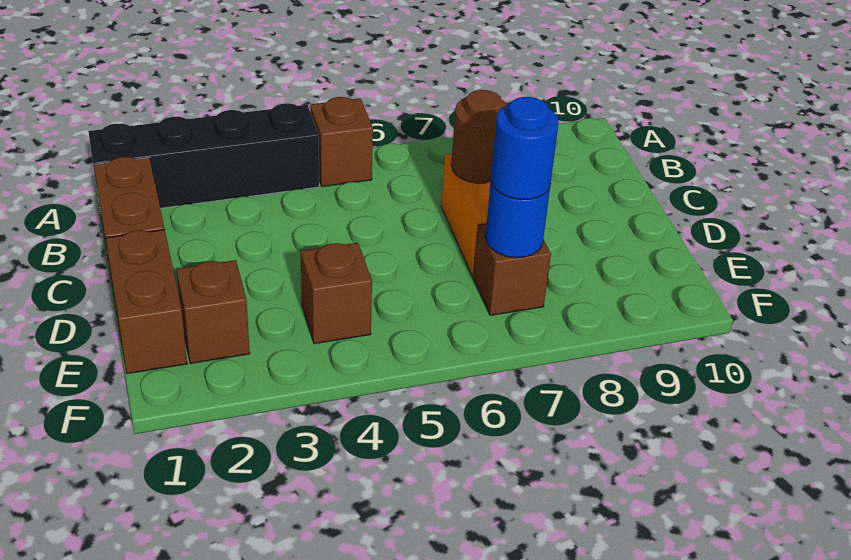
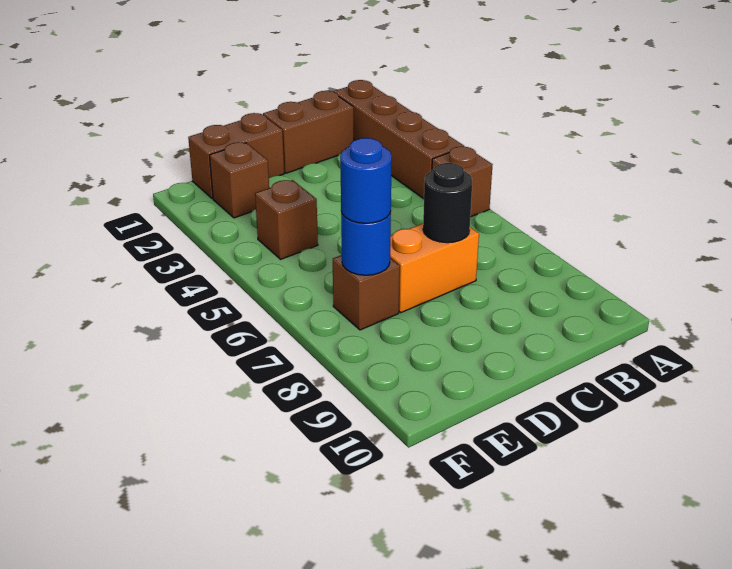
black 1x4 brick [88,103,319,208] -> brown 1x4 brick [333,80,464,199]
brown 1x1 round brick [451,90,508,183] -> black 1x1 round brick [423,163,472,243]

